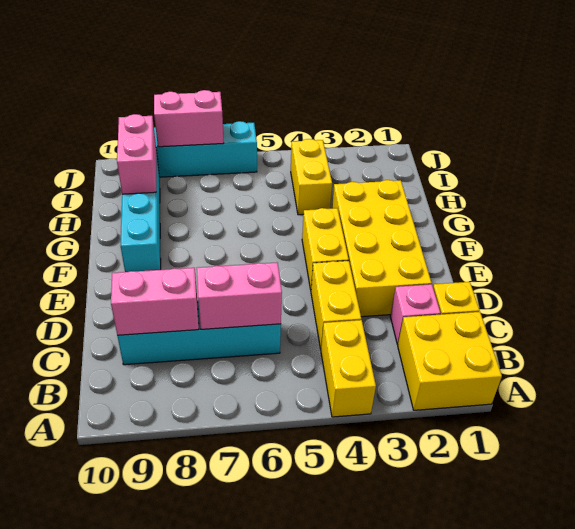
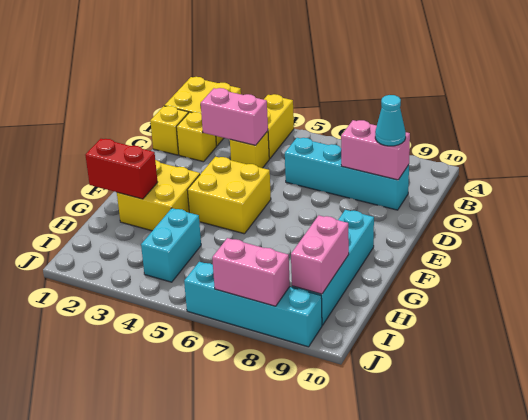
pink 1x1 brick [390,284,440,344] -> yellow 1x1 brick [176,112,216,162]
yellow 1x2 brick [311,261,361,349] -> yellow 1x1 brick [230,131,269,168]
pink 1x2 brick [197,263,282,329] -> pink 1x2 brick moved to [201,88,268,145]
none -> cyan 1x1 cone [375,95,406,146]
yellow 2x4 brick [332,180,432,317] -> yellow 2x2 brick [117,160,200,231]
yellow 1x2 brick [302,208,349,290] -> yellow 2x2 brick [187,157,271,234]
none -> red 1x2 brick [85,139,158,199]
yellow 1x2 brick [291,139,332,215] -> cyan 1x2 brick [141,208,201,282]

